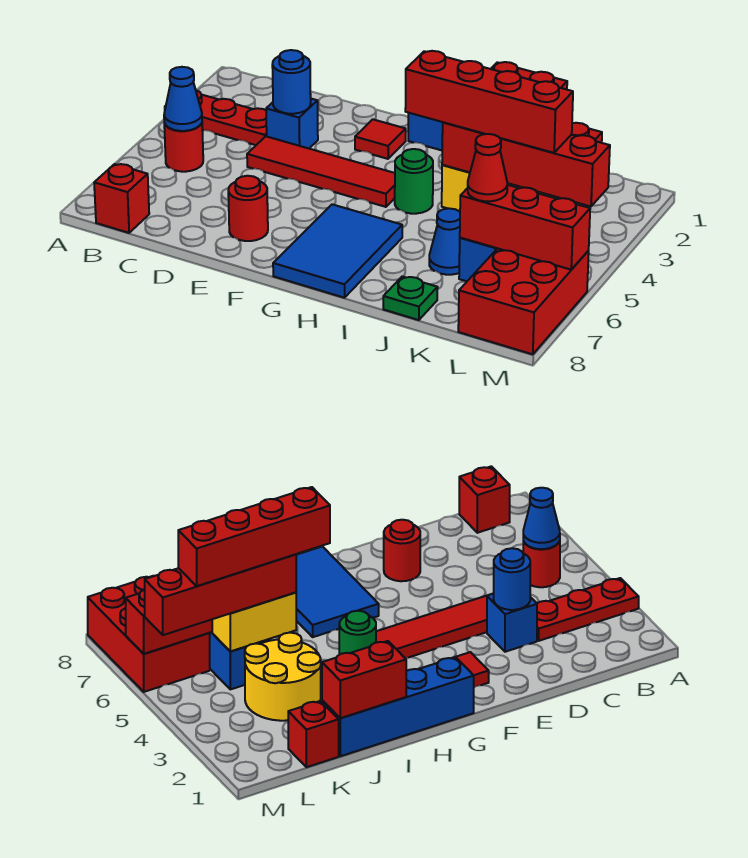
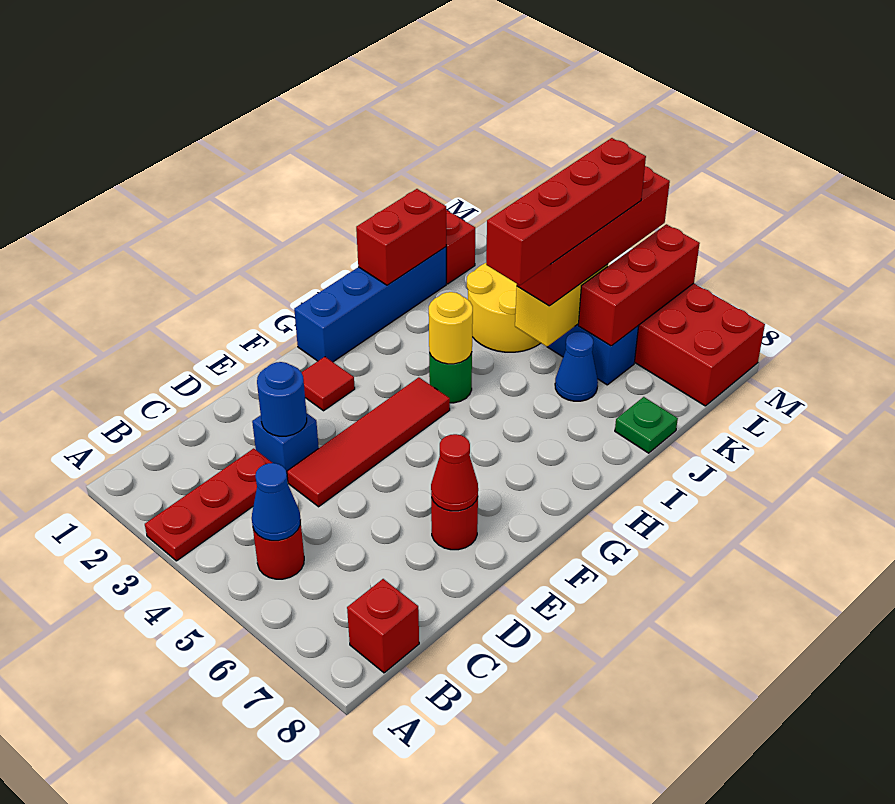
blue 2x3 tile [273,204,402,298] -> none
none -> yellow 1x1 round brick [429,292,473,364]
red 1x1 cone [468,134,507,201] -> red 1x1 cone moved to [431,434,478,511]

